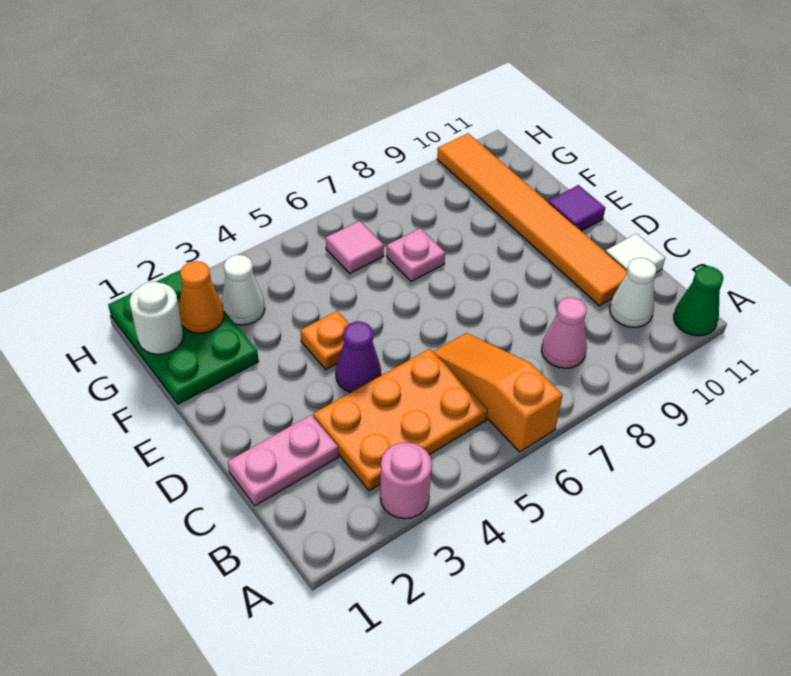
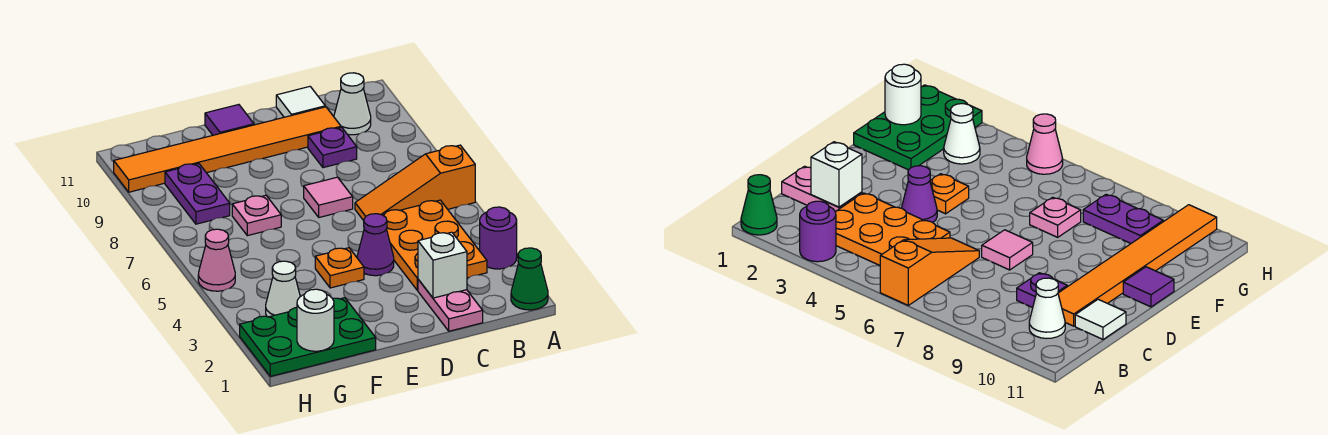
pink 1x1 round brick [380,442,432,519] -> purple 1x1 round brick [480,207,517,269]
green 1x1 cone [674,266,723,336] -> green 1x1 cone moved to [511,248,548,310]
pink 1x1 cone [542,297,587,368] -> pink 1x1 cone moved to [198,229,235,291]
none -> white 1x1 brick [418,232,467,298]
none -> purple 1x1 plate [308,127,357,168]
orange 1x1 cone [179,261,224,333] -> none
pink 1x1 tile [326,221,384,273] -> pink 1x1 tile moved to [304,177,353,217]
none -> purple 1x2 plate [165,164,230,224]

